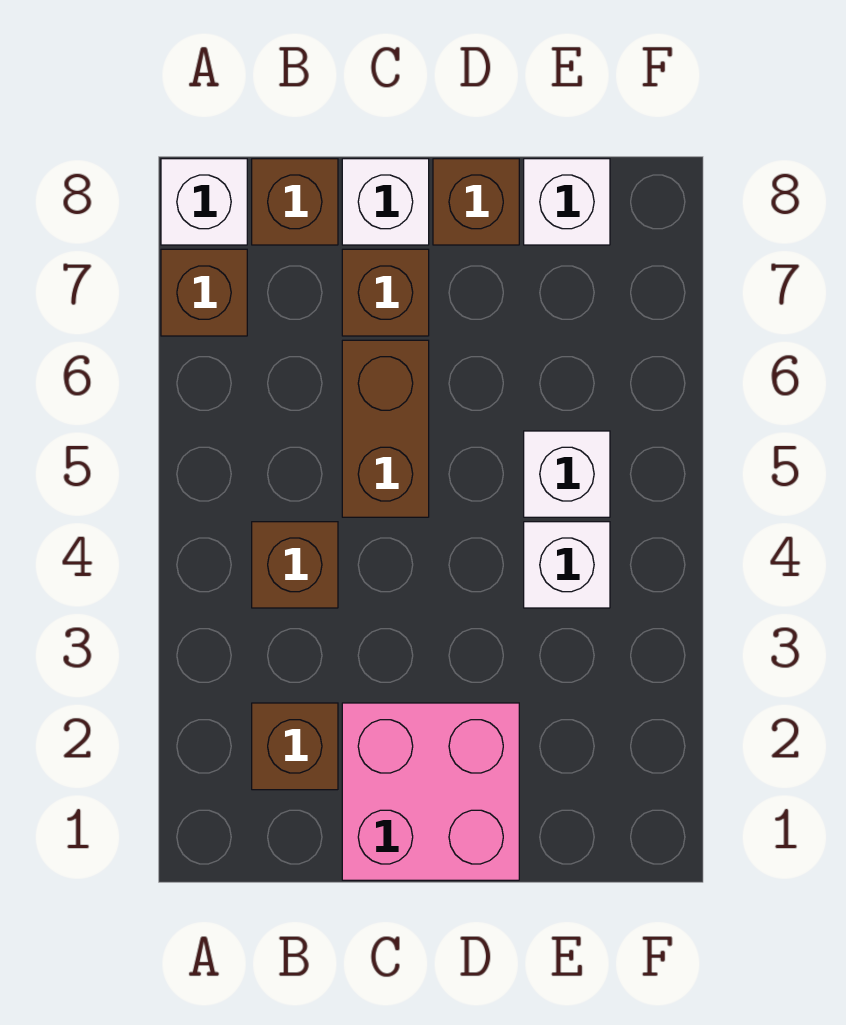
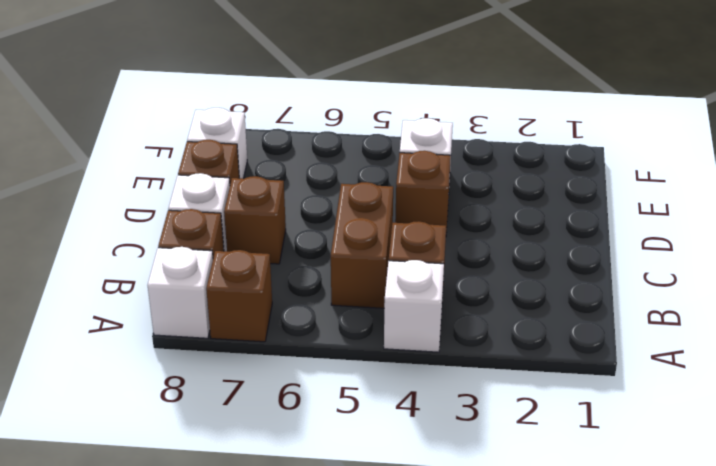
brown 1x1 brick [252,703,338,790] -> brown 1x1 brick moved to [395,151,451,232]
pink 2x2 brick [342,703,519,880] -> none
brown 1x2 brick [342,340,429,517] -> brown 1x2 brick turned to [331,182,393,308]
white 1x1 brick [524,431,610,517] -> white 1x1 brick moved to [384,260,444,352]

